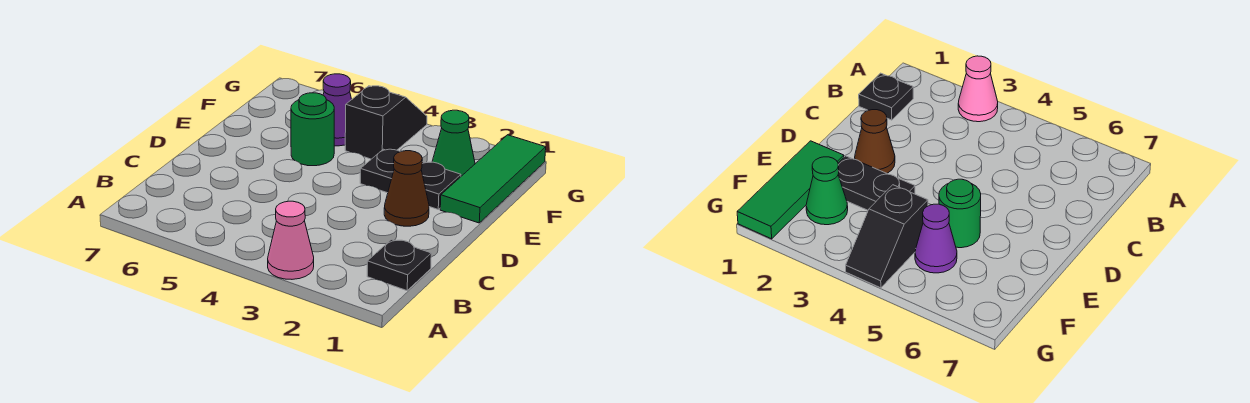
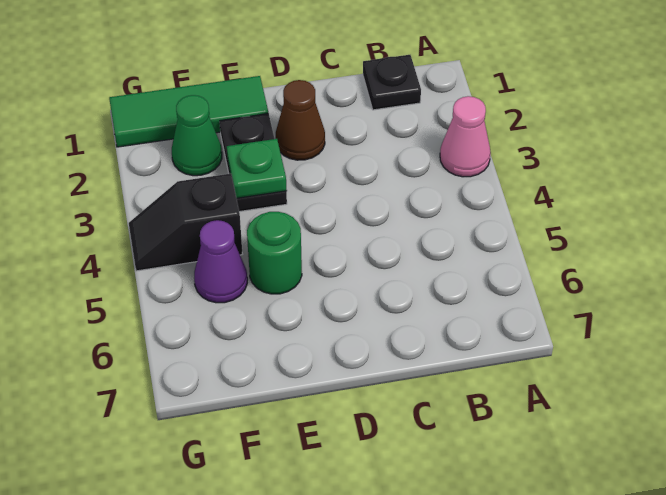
none -> green 1x1 plate [227,139,287,198]

